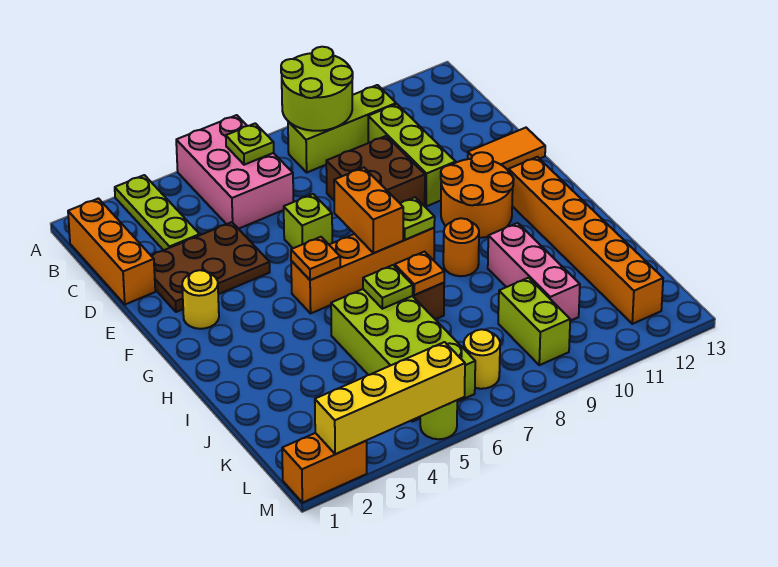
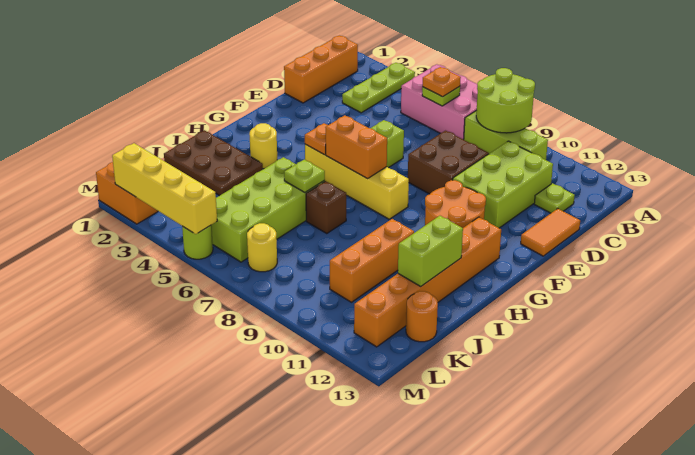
pink 2x3 brick [176,115,294,229] -> pink 2x3 brick turned to [401,64,478,140]
lime 1x3 brick [368,104,456,206] -> lime 2x3 brick [453,141,553,228]
brown 2x3 plate [151,222,270,312] -> brown 2x3 plate moved to [164,130,263,196]
orange 1x2 tile [468,128,545,171] -> orange 1x2 tile turned to [521,208,580,256]
yellow 1x1 round brick [182,270,219,329] -> yellow 1x1 round brick moved to [249,123,277,169]
orange 1x2 brick [334,168,403,253] -> orange 1x2 brick turned to [325,115,387,179]
orange 1x4 brick [291,228,434,313] -> yellow 1x4 brick [305,144,409,219]
lime 1x1 plate [400,197,435,240] -> lime 1x1 plate moved to [534,183,575,213]
orange 1x1 round brick [443,218,479,276] -> orange 1x1 round brick moved to [406,291,438,342]
orange 1x1 plate [395,252,444,295] -> orange 1x1 plate moved to [423,67,461,97]
pink 1x3 brick [488,223,580,321] -> orange 1x3 brick [330,219,414,302]
lime 1x2 brick [498,278,570,365] -> lime 1x2 brick moved to [398,216,463,286]

